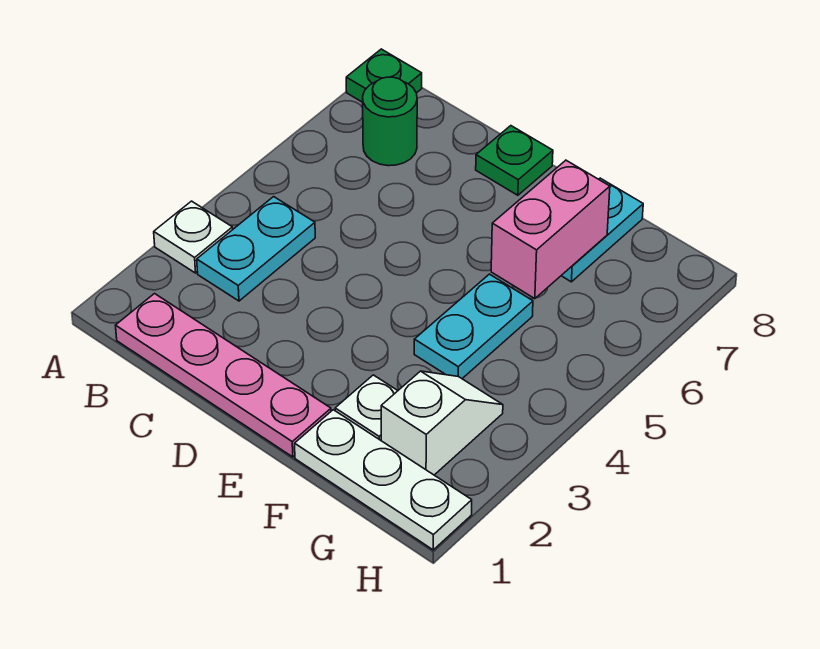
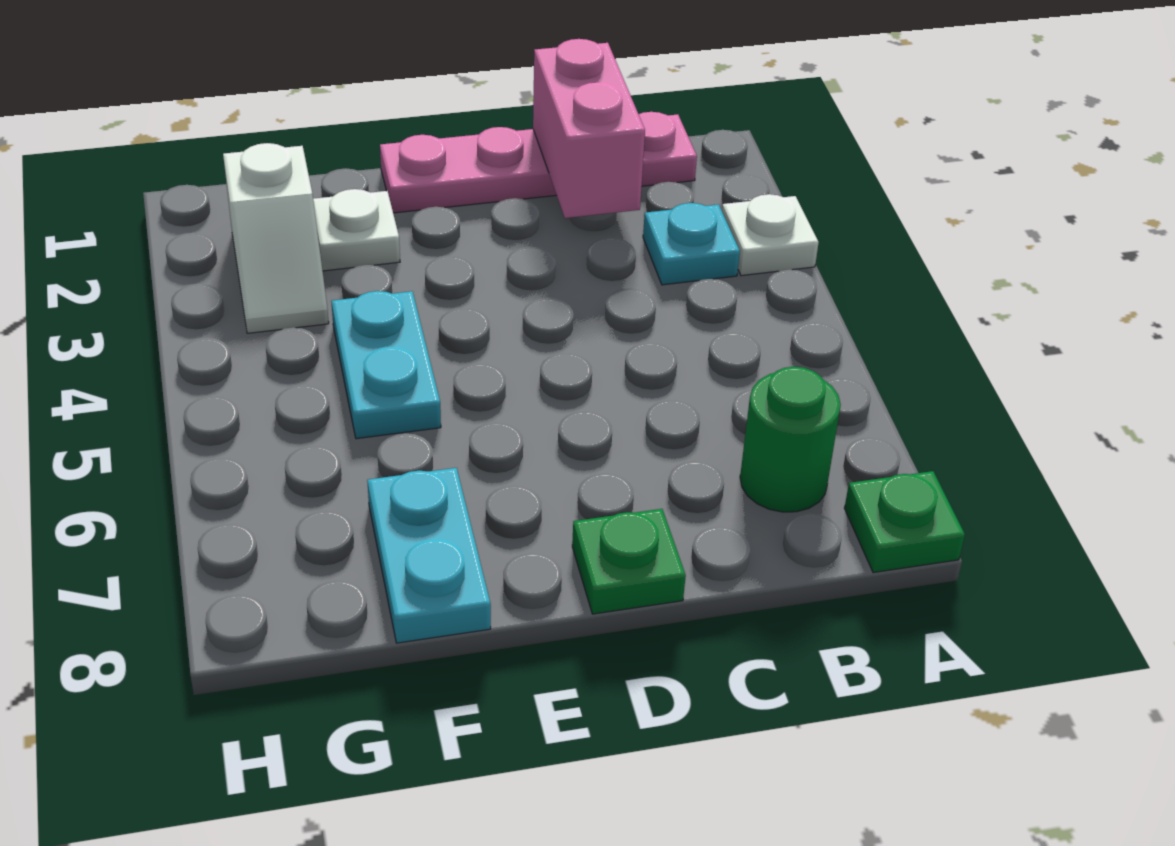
cyan 1x2 plate [197,197,315,301] -> cyan 1x1 plate [643,203,740,285]
white 1x3 plate [295,410,472,550] -> none
pink 1x2 brick [491,160,610,299] -> pink 1x2 brick moved to [533,39,645,218]

